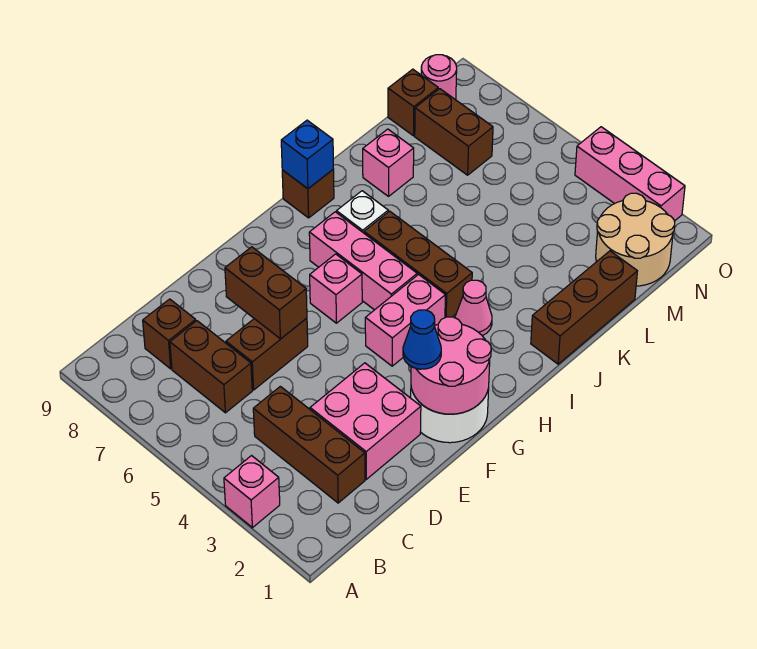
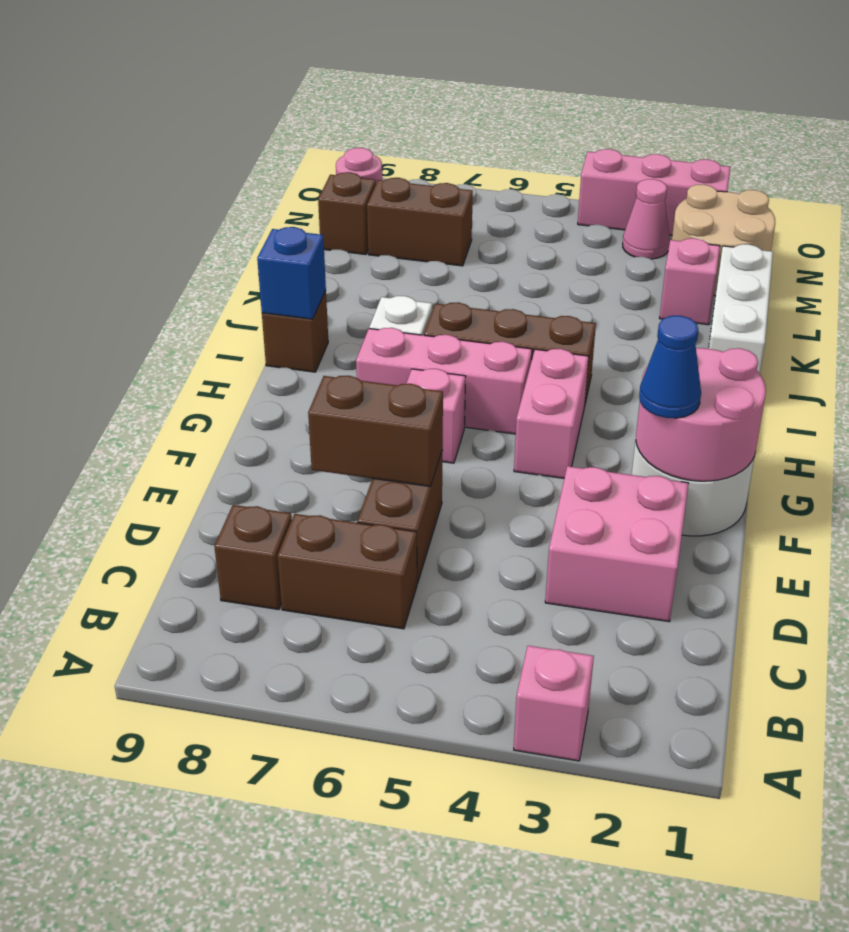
brown 1x3 brick [253,386,365,503] -> none
pink 1x1 cone [455,280,492,336] -> pink 1x1 cone moved to [623,179,670,259]
brown 1x3 brick [531,251,637,364] -> white 1x3 brick [709,244,773,374]
pink 1x1 brick [363,129,414,196] -> pink 1x1 brick moved to [660,238,720,325]

